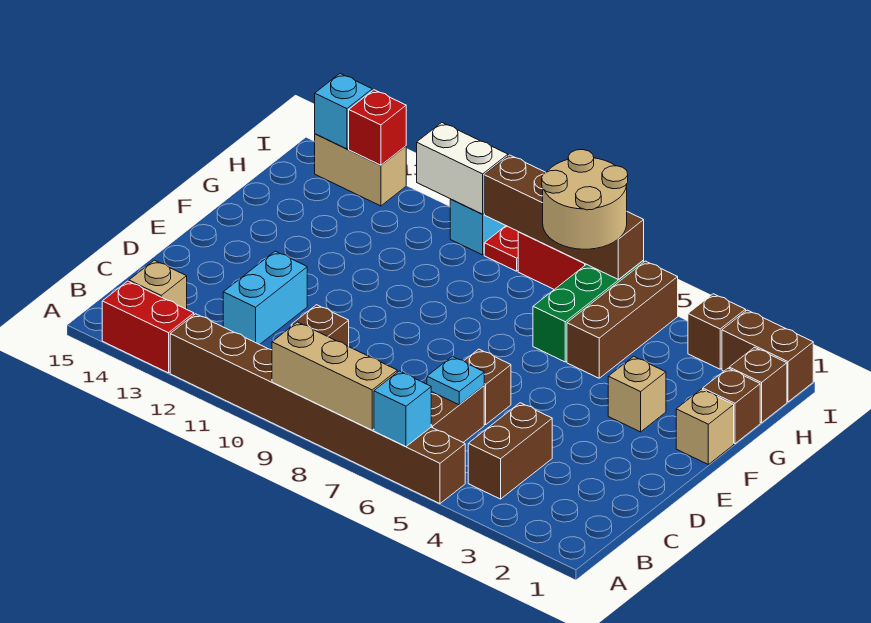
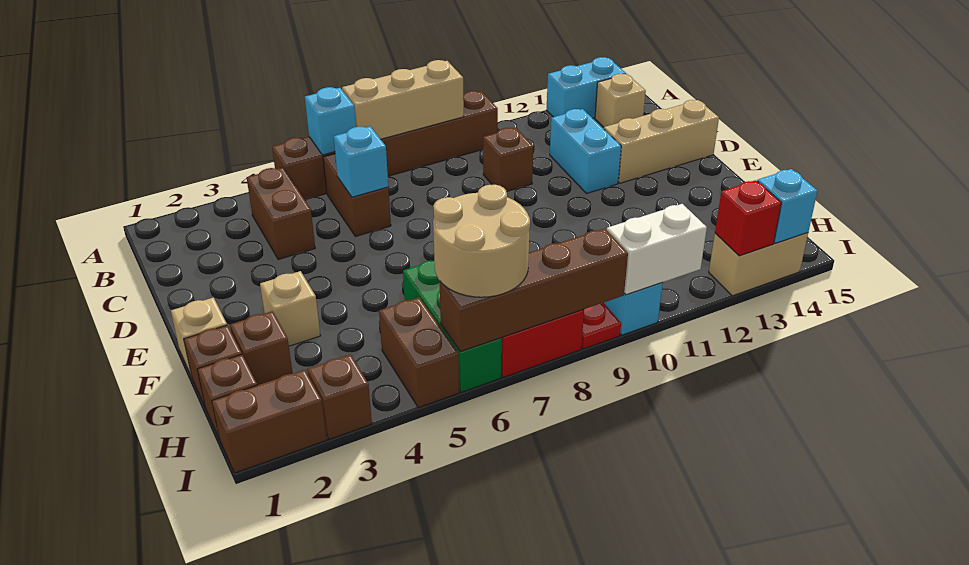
brown 1x8 brick [170,314,465,504] -> brown 1x6 brick [272,91,498,200]
red 1x2 brick [102,281,194,373] -> cyan 1x2 brick [547,57,626,118]
cyan 1x1 plate [427,356,484,405] -> cyan 1x1 brick [334,127,388,197]
brown 1x1 brick [464,349,511,425] -> brown 1x1 brick moved to [230,311,293,385]
none -> tan 1x3 brick [604,100,719,183]
brown 1x3 brick [567,261,678,378] -> brown 1x2 brick [379,298,459,408]

